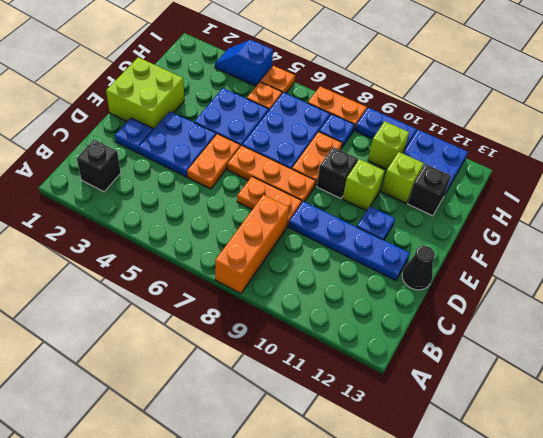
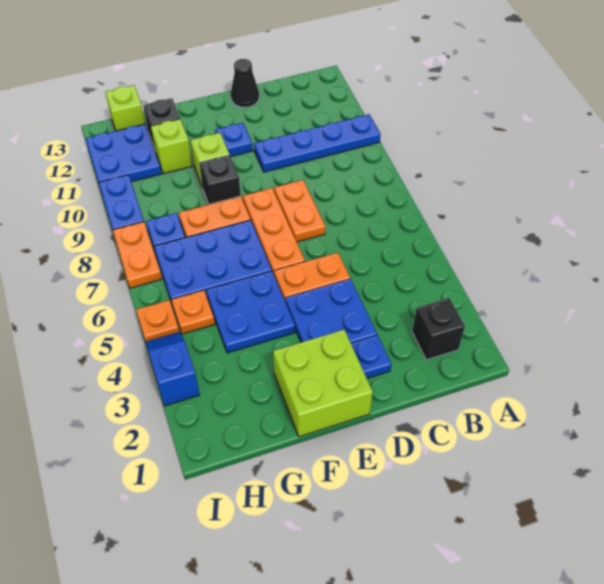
orange 1x3 brick [215,195,289,293] -> none
blue 1x4 plate [289,201,410,281] -> blue 1x4 plate turned to [254,114,381,172]
lime 1x1 brick [368,121,409,169] -> lime 1x1 brick moved to [105,85,145,131]
blue 1x2 slope [215,40,273,86] -> blue 1x2 slope turned to [146,332,200,406]

